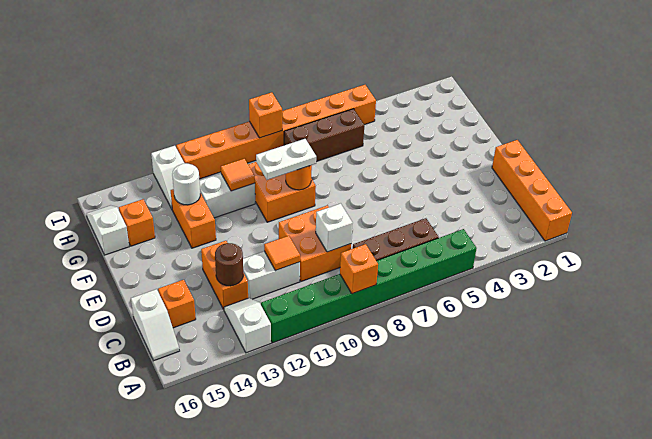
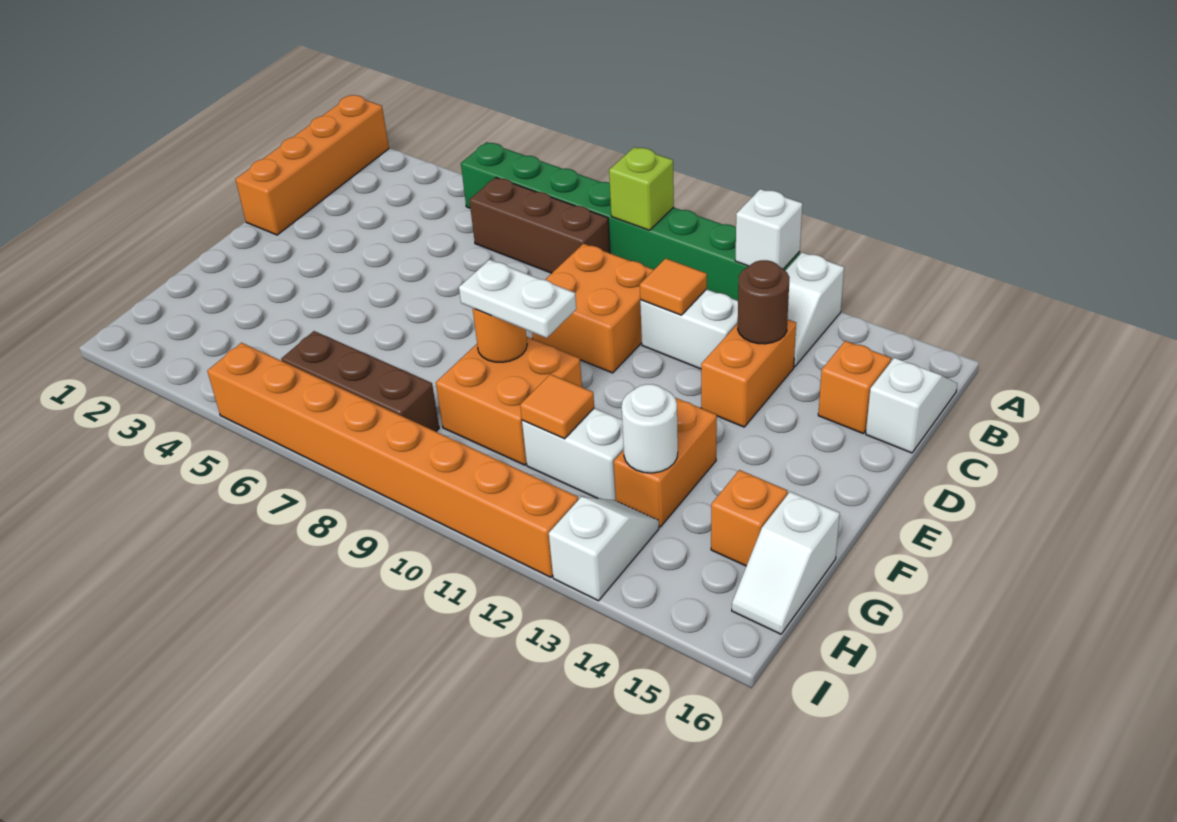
orange 1x1 brick [340,244,378,294] -> lime 1x1 brick [609,147,674,230]
white 1x1 brick [316,203,352,252] -> white 1x1 brick moved to [735,189,803,269]
orange 1x1 brick [249,92,282,138] -> none

